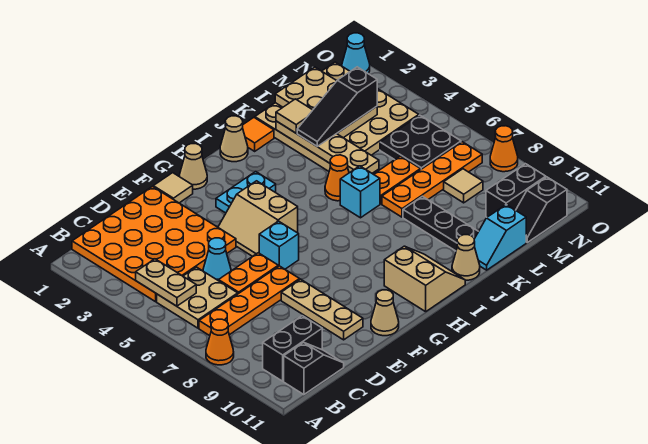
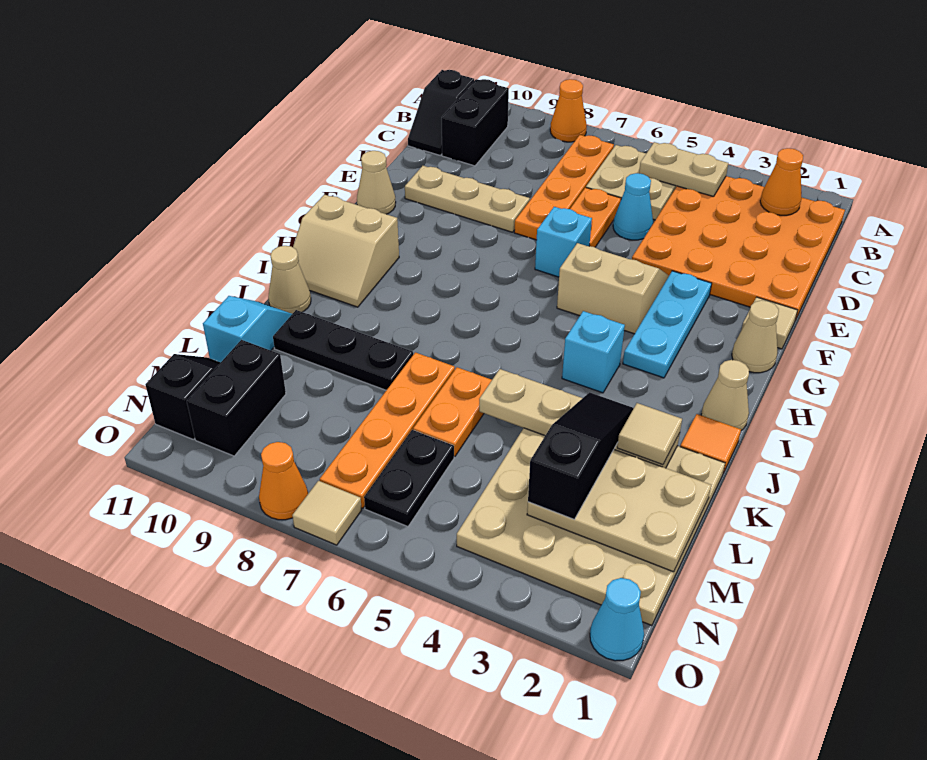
cyan 1x2 plate [216,172,276,213] -> cyan 1x3 plate [623,271,712,378]
orange 1x1 cone [325,155,349,201] -> orange 1x1 cone moved to [760,148,803,215]
cyan 1x1 brick [340,166,380,218] -> cyan 1x1 brick moved to [562,311,625,393]
black 2x2 plate [380,115,461,170] -> black 1x2 plate [364,430,454,527]
tan 1x1 tile [444,169,483,203] -> tan 1x1 tile moved to [292,481,362,545]

